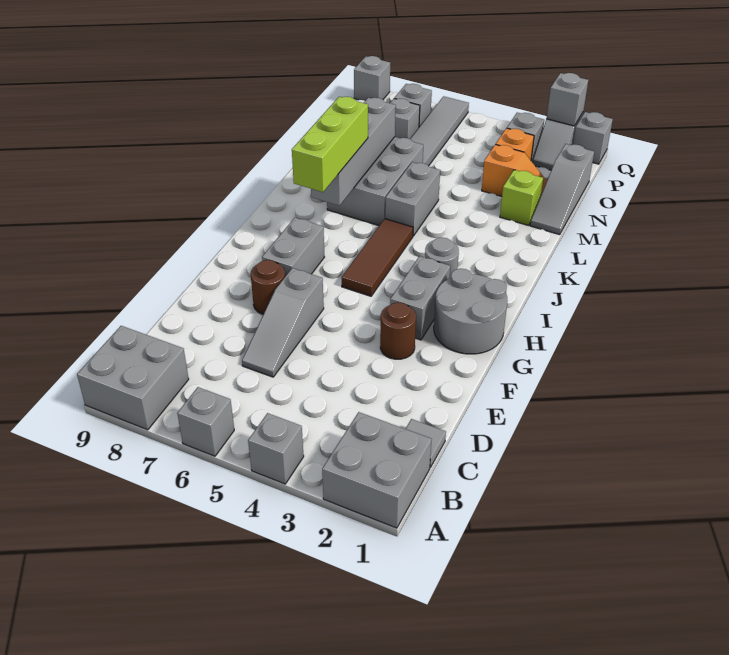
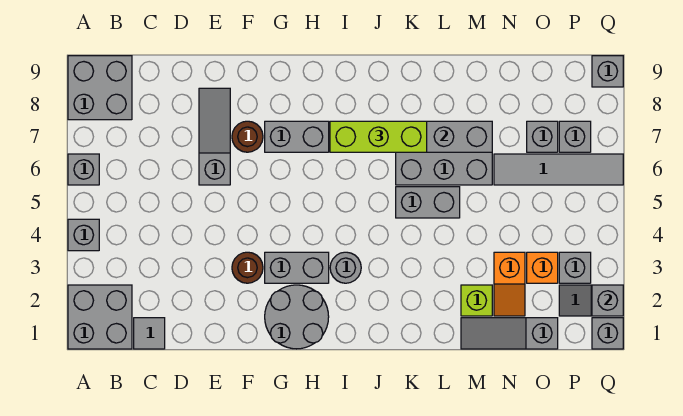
grey 1x3 slope [242,268,324,377] -> grey 1x3 slope turned to [199,88,230,185]
brown 1x3 tile [341,219,413,296] -> none

